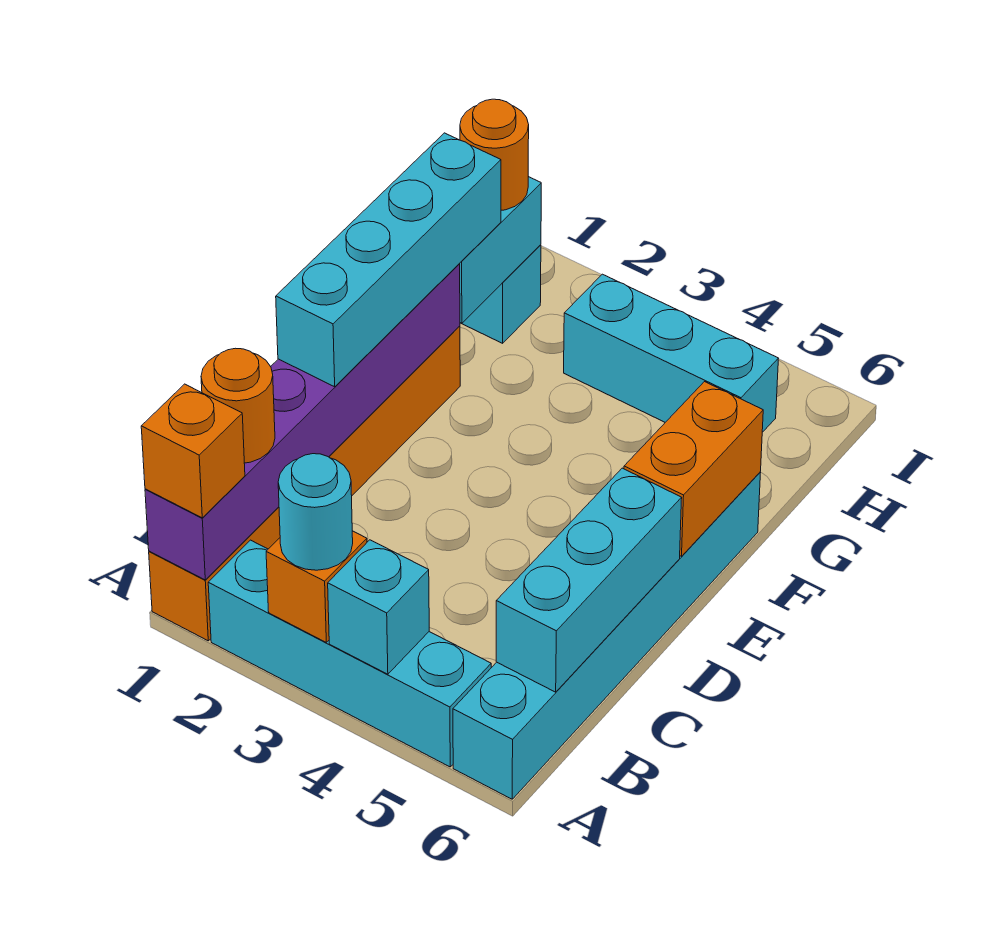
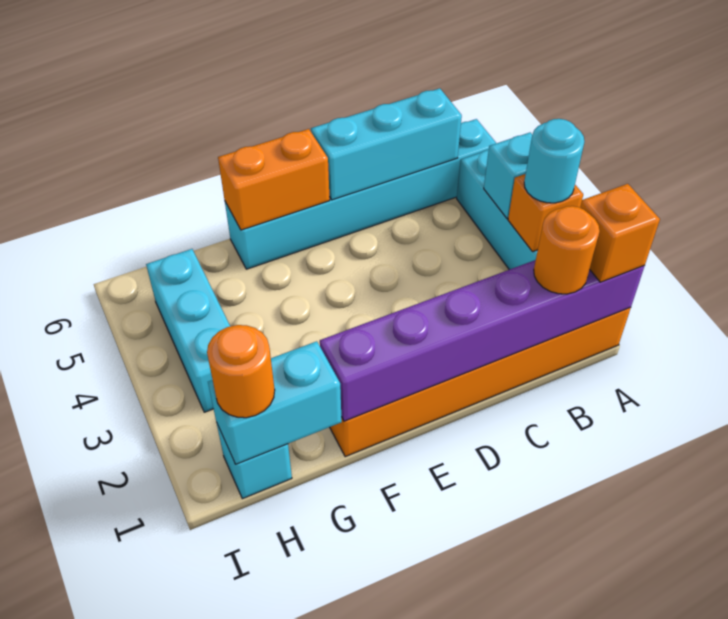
cyan 1x4 brick [276,133,501,387] -> none

